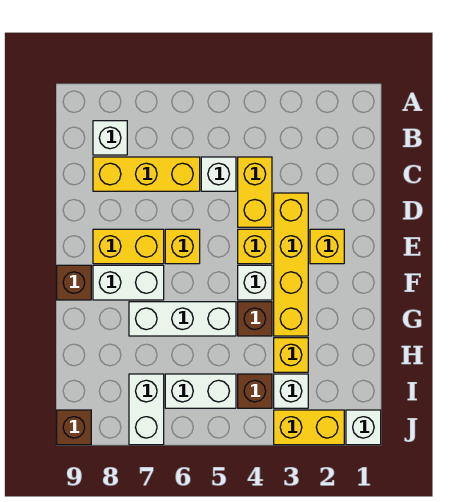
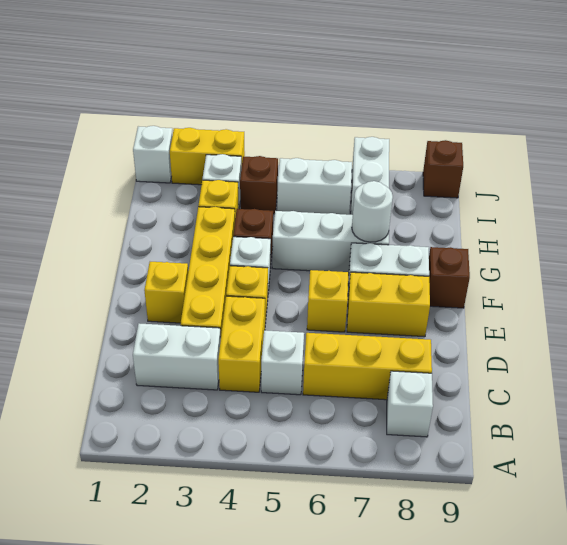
none -> white 1x2 brick [133,323,221,390]
none -> white 1x1 round brick [352,181,393,242]

